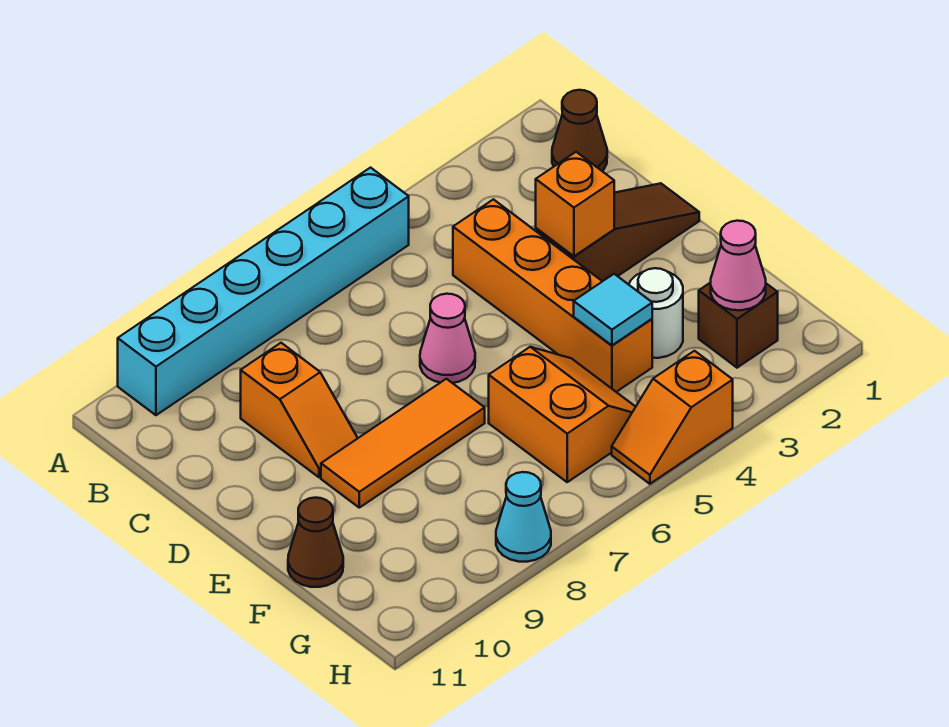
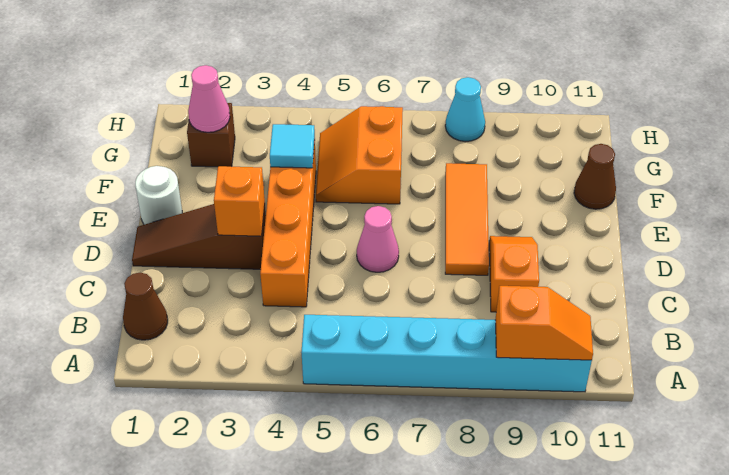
orange 1x3 tile [321,379,485,508] -> orange 1x3 tile turned to [445,163,489,275]
white 1x1 round brick [629,268,683,358] -> white 1x1 round brick moved to [135,166,182,225]
orange 1x2 slope [612,351,733,484] -> orange 1x2 slope moved to [495,286,593,360]

